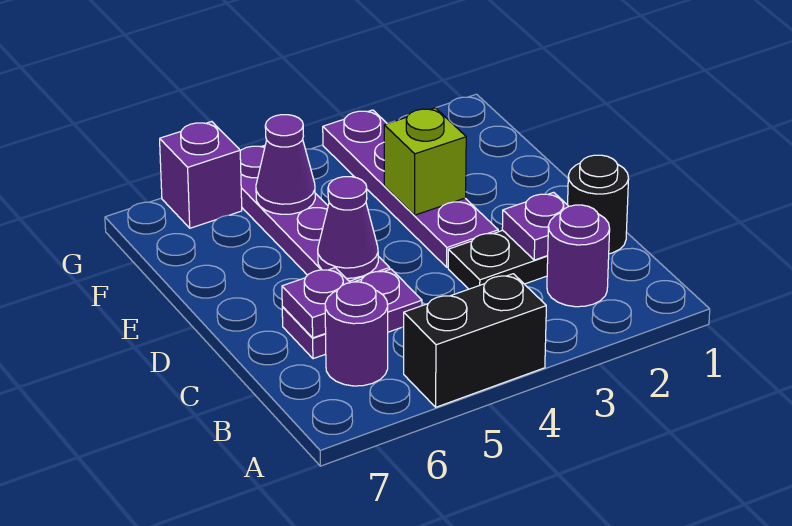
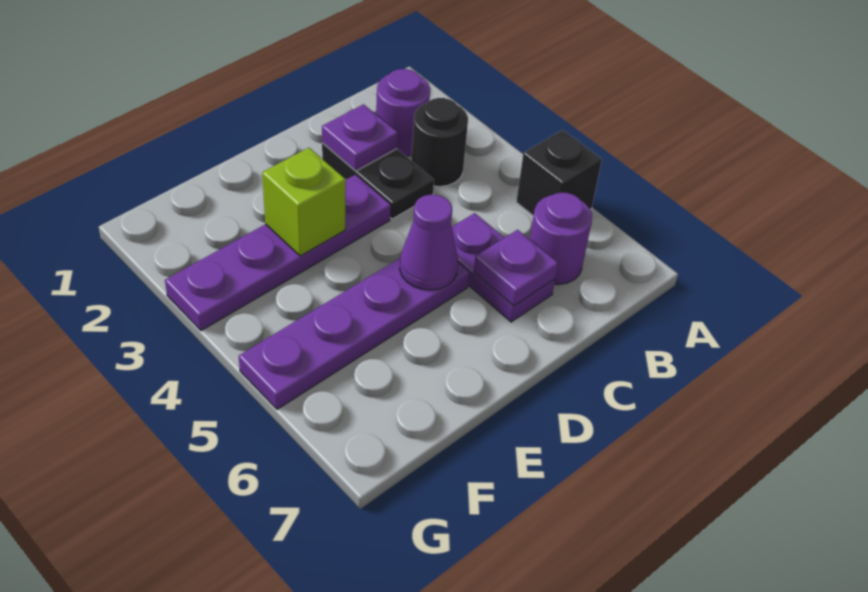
black 1x2 brick [404,274,546,407] -> black 1x1 brick [516,130,602,216]
black 1x1 round brick [568,155,629,254] -> black 1x1 round brick moved to [412,98,468,187]
purple 1x1 cone [256,115,315,214] -> none
purple 1x1 brick [160,122,242,228] -> none

